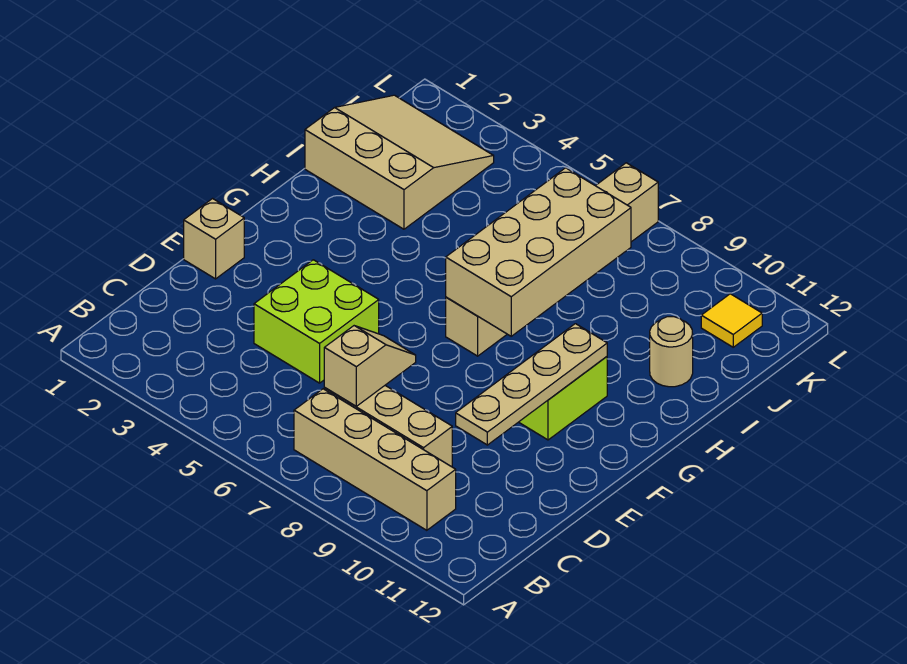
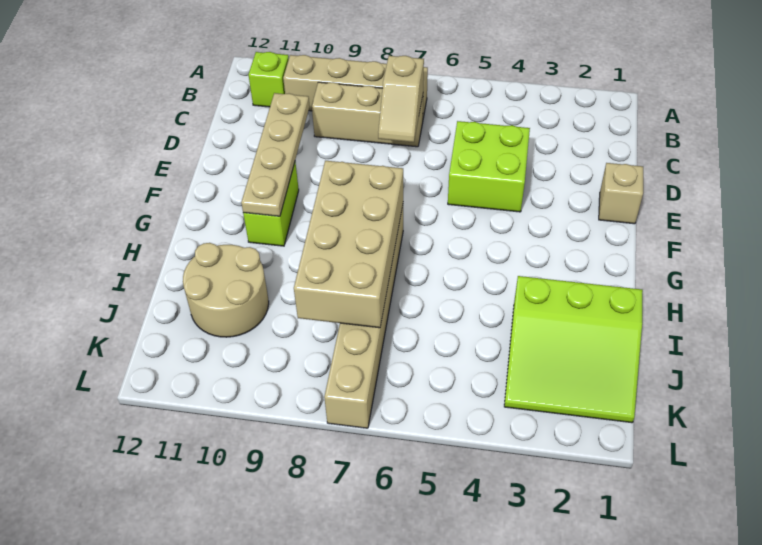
none -> lime 1x1 brick [248,52,289,107]
tan 3x3 slope [305,95,494,229] -> lime 3x3 slope [504,276,643,423]
tan 1x1 round brick [650,317,693,387] -> tan 2x2 round brick [183,243,269,337]
yellow 1x1 tile [701,294,762,347] -> none

